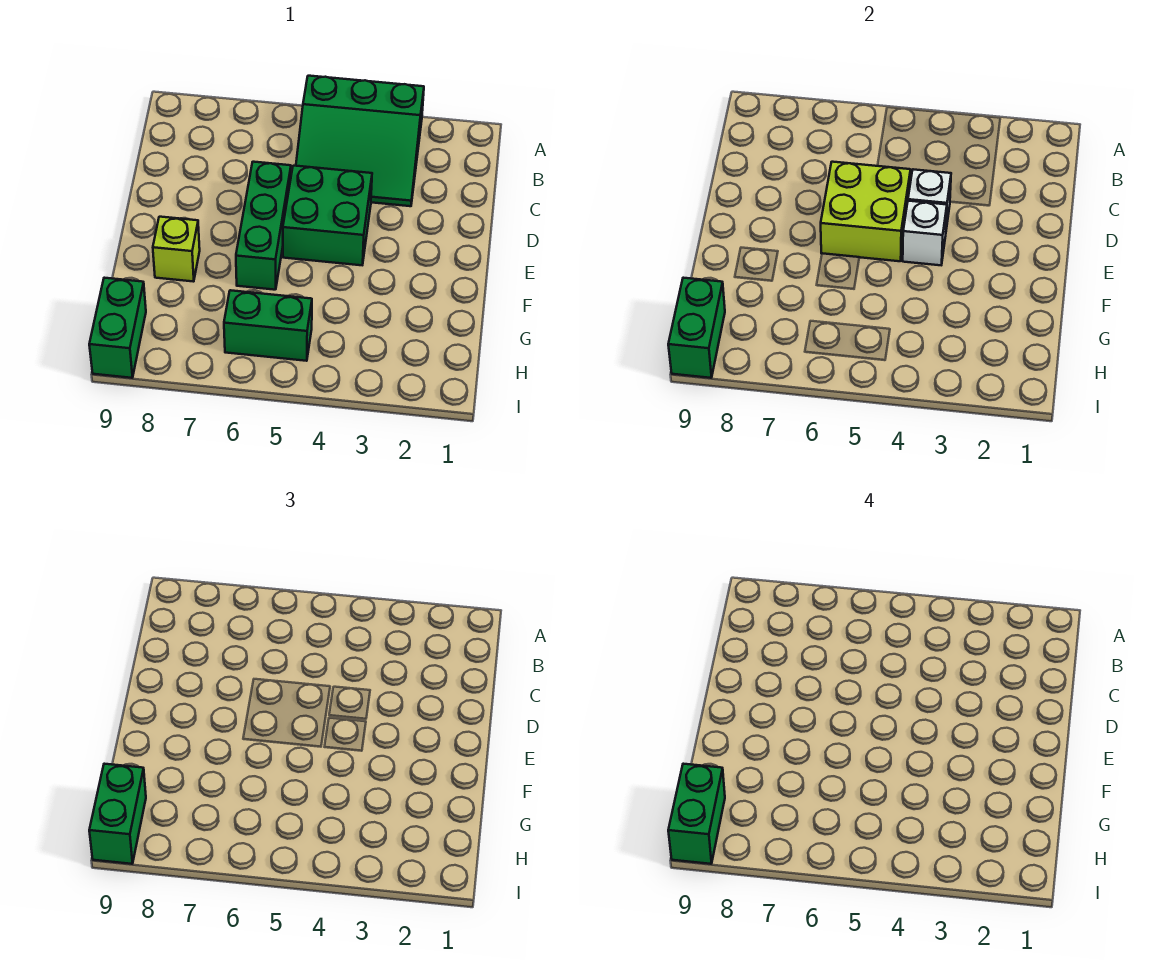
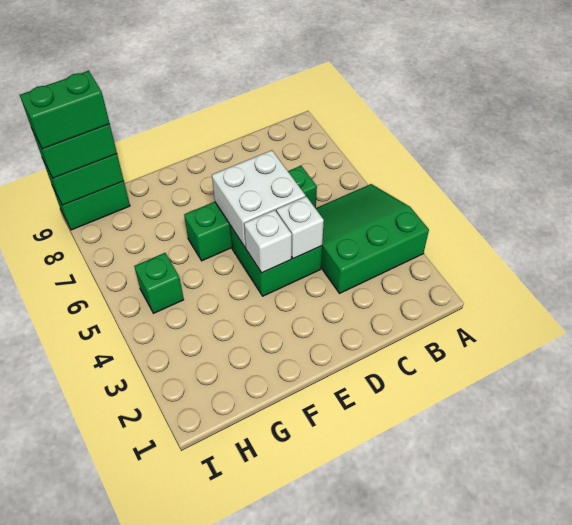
green 3x3 slope [296,76,424,206] -> green 3x3 slope turned to [315,184,429,293]
lime 2x2 brick [821,162,911,261] -> white 2x2 brick [212,150,305,247]
green 1x3 brick [236,162,291,290] -> green 1x4 brick [184,166,317,261]
lime 1x1 brick [153,217,200,282] -> none
green 1x2 brick [224,290,312,361] -> green 1x1 brick [134,253,184,313]

